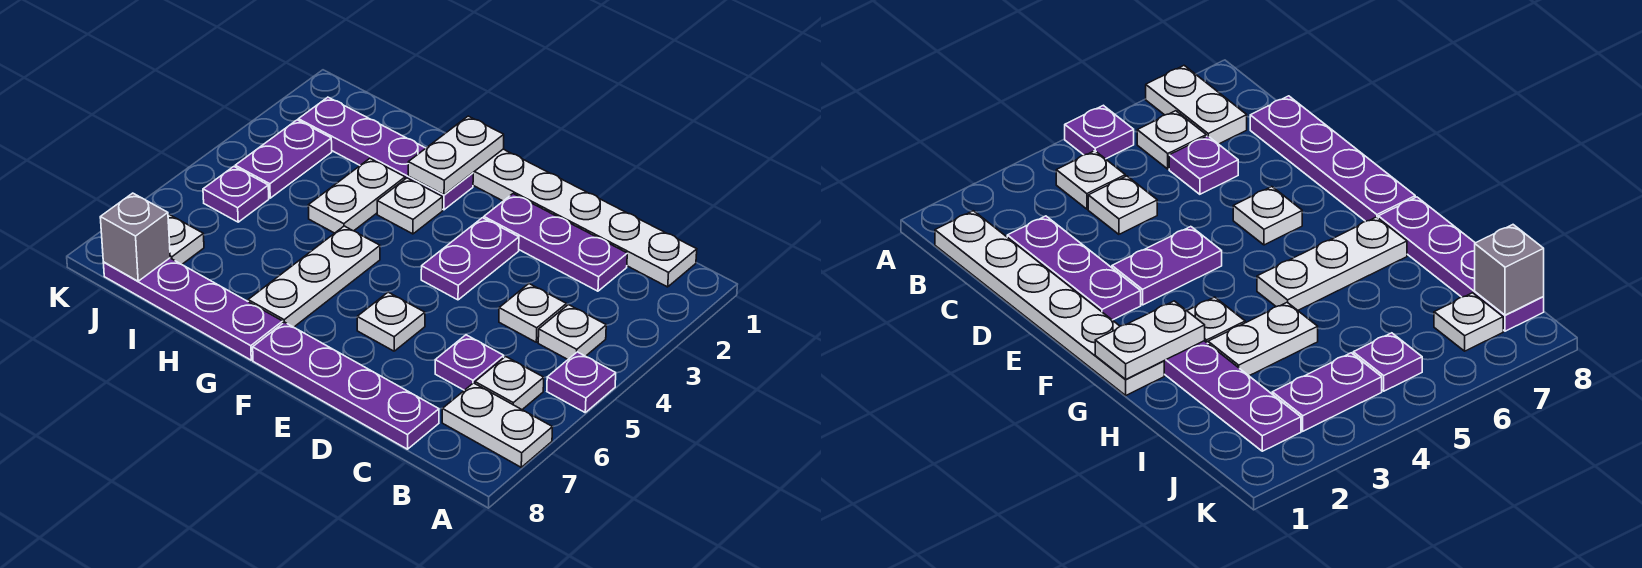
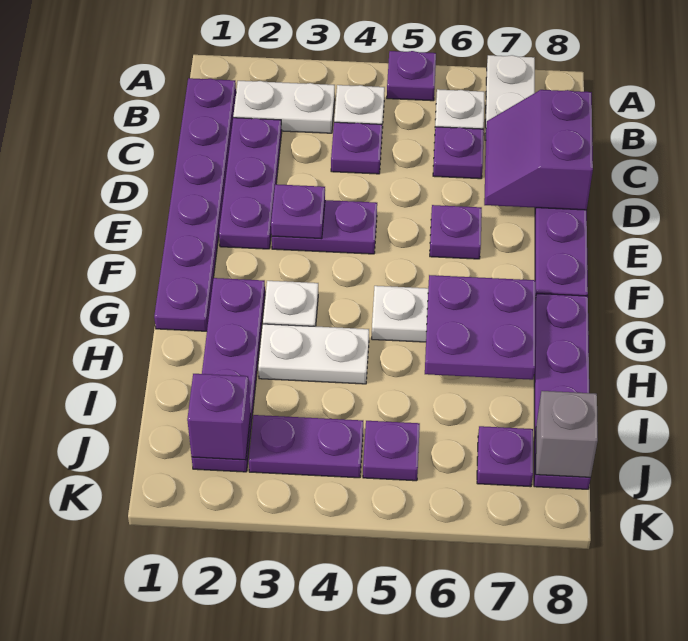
white 1x6 plate [473,149,697,287] -> purple 1x6 plate [154,78,236,331]
white 1x1 plate [499,284,566,342] -> purple 1x1 plate [331,122,382,174]
none -> purple 2x2 slope [484,90,593,210]
none -> purple 1x1 plate [271,184,325,239]
white 1x1 plate [357,292,425,351] -> purple 1x1 plate [430,205,482,259]
white 1x2 plate [408,116,504,195] -> white 1x2 plate moved to [233,81,335,133]
none -> purple 2x2 plate [425,275,535,380]
none -> purple 1x1 brick [187,374,251,460]
white 1x1 plate [168,214,204,264] -> purple 1x1 plate [477,426,533,487]

